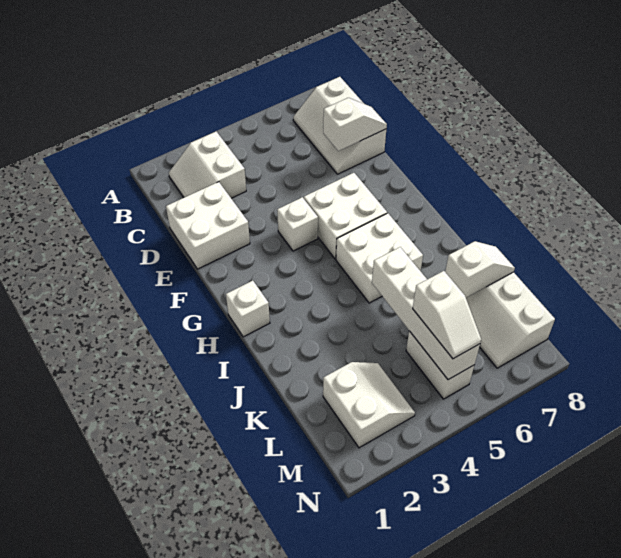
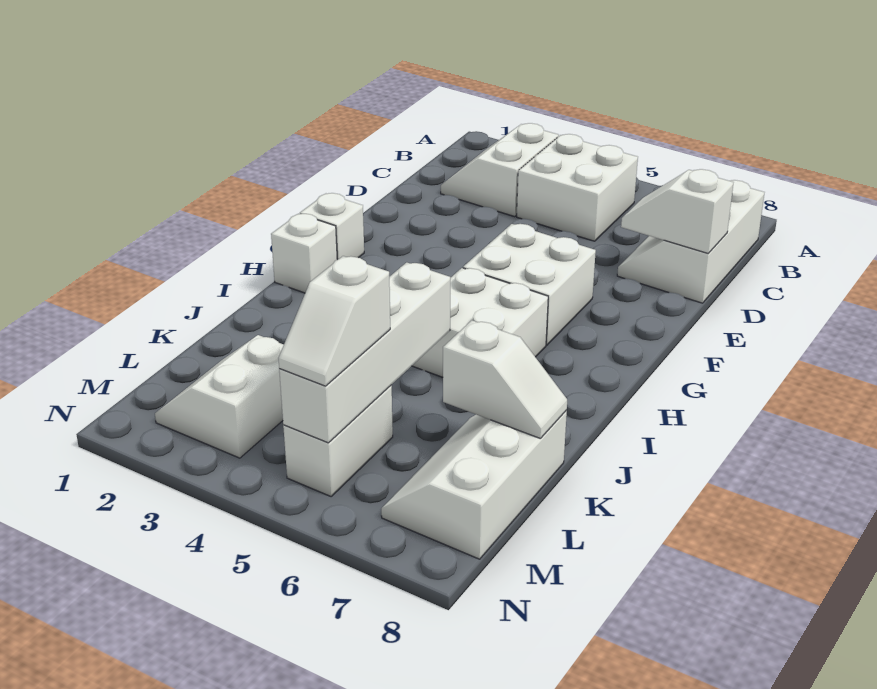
white 2x2 brick [166,182,250,269] -> white 2x2 brick moved to [517,134,638,241]
white 1x2 slope [323,98,387,151] -> white 1x2 slope turned to [621,169,733,253]
white 1x1 brick [277,197,318,251] -> white 1x1 brick moved to [300,193,364,260]
white 2x2 slope [323,362,415,448] -> white 2x2 slope turned to [155,335,284,458]

